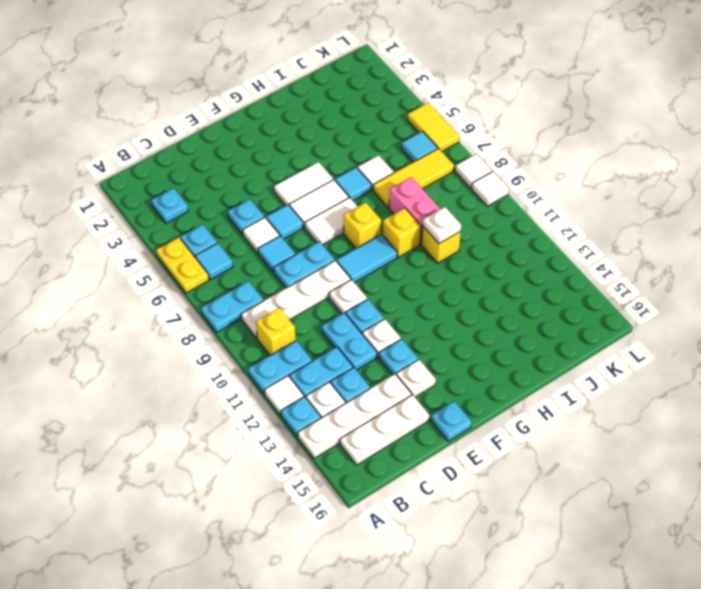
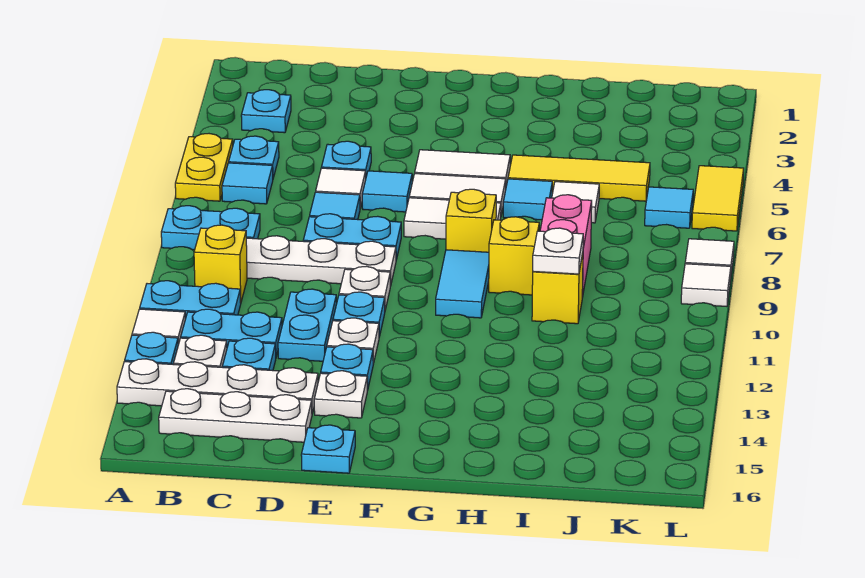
cyan 1x2 tile [337,234,397,283] -> cyan 1x2 tile turned to [436,250,489,318]
yellow 1x3 tile [373,148,454,208] -> yellow 1x3 tile moved to [508,155,650,201]

